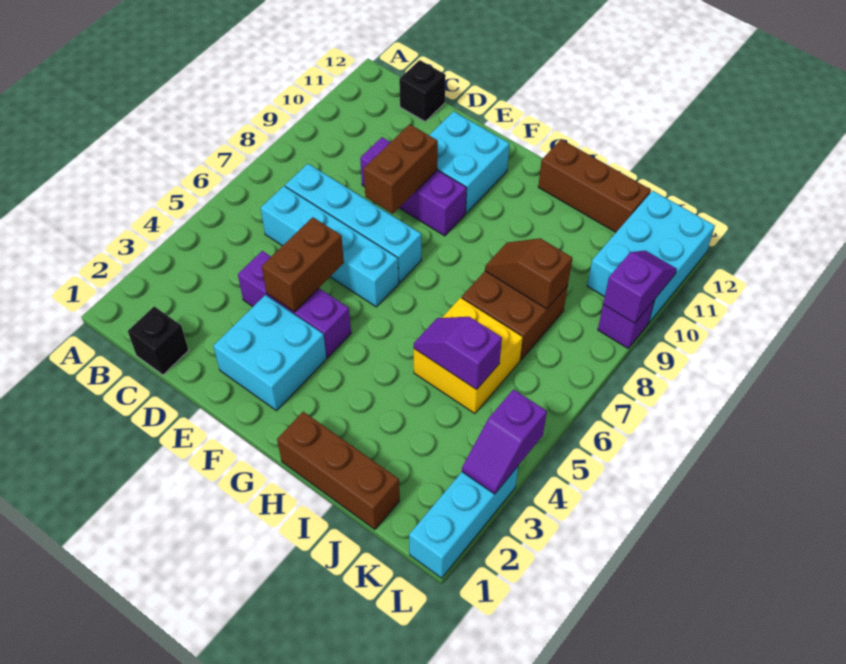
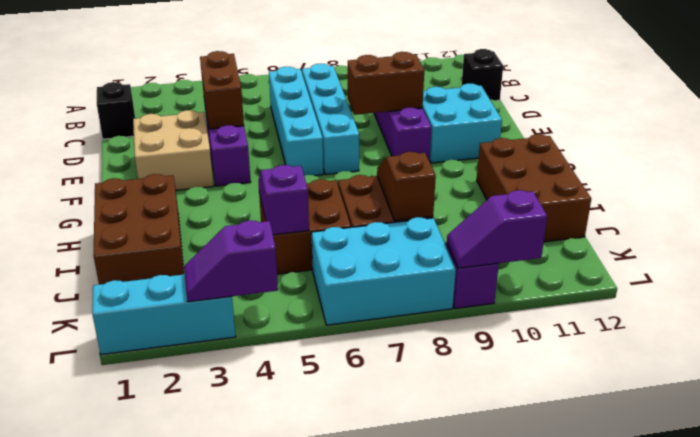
cyan 2x2 brick [213,295,327,411] -> tan 2x2 brick [133,110,214,190]
brown 1x2 brick [262,217,344,312] -> brown 1x2 brick turned to [200,51,244,129]
brown 1x3 brick [277,412,400,529] -> brown 2x3 brick [93,174,184,285]
brown 1x3 brick [538,139,651,232] -> brown 2x3 brick [477,134,591,242]
yellow 2x2 brick [414,298,523,414] -> brown 2x2 brick [259,179,351,274]
cyan 2x3 brick [587,191,715,323] -> cyan 2x3 brick moved to [311,217,456,325]
purple 1x2 slope [603,251,677,323] -> purple 1x2 slope turned to [447,190,547,268]

